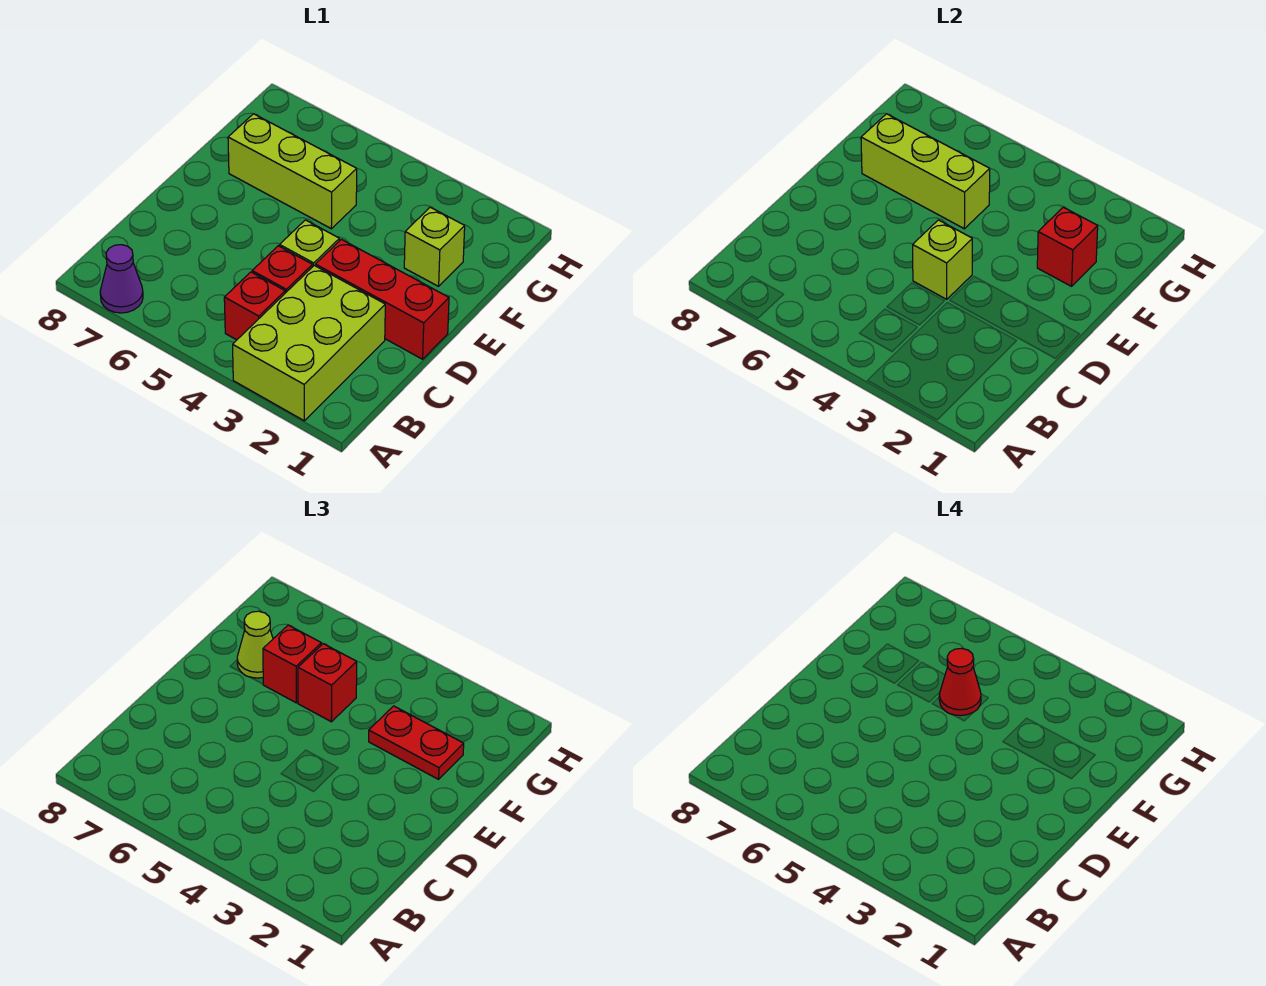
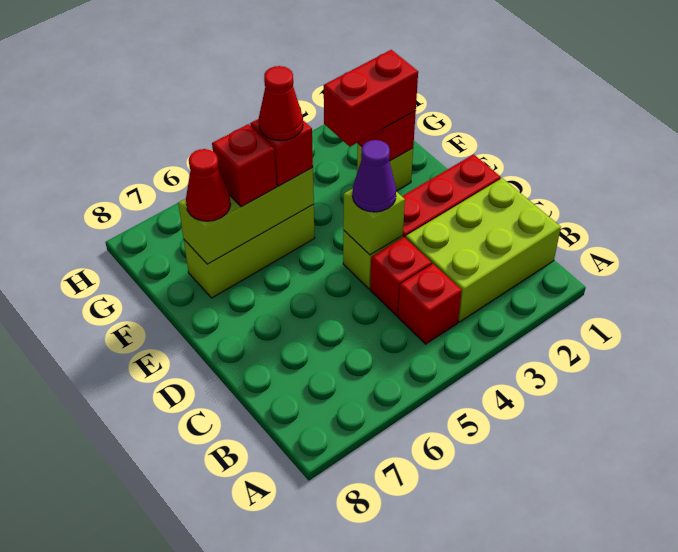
lime 2x3 brick [233,265,385,421] -> lime 2x3 brick turned to [406,178,561,322]
purple 1x1 cone [100,245,143,313] -> purple 1x1 cone moved to [352,140,396,212]
red 1x2 plate [369,706,464,779] -> red 1x2 brick [324,50,418,147]
lime 1x1 cone [237,611,273,678] -> red 1x1 cone [186,149,231,221]

